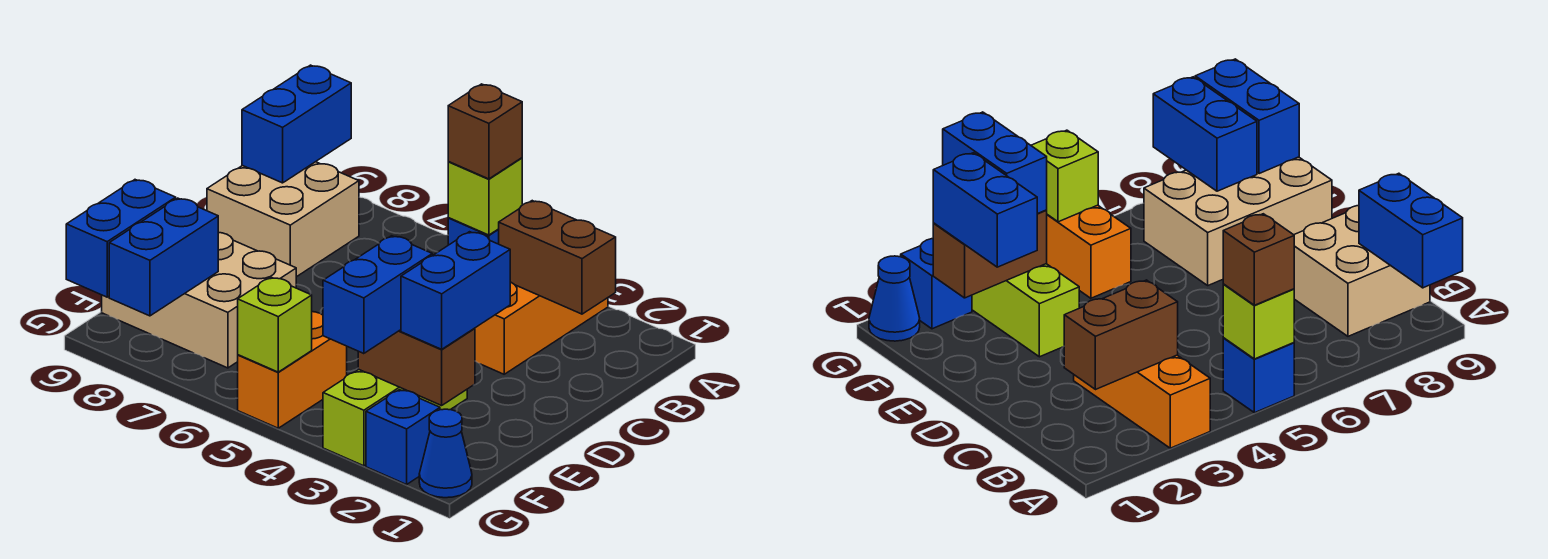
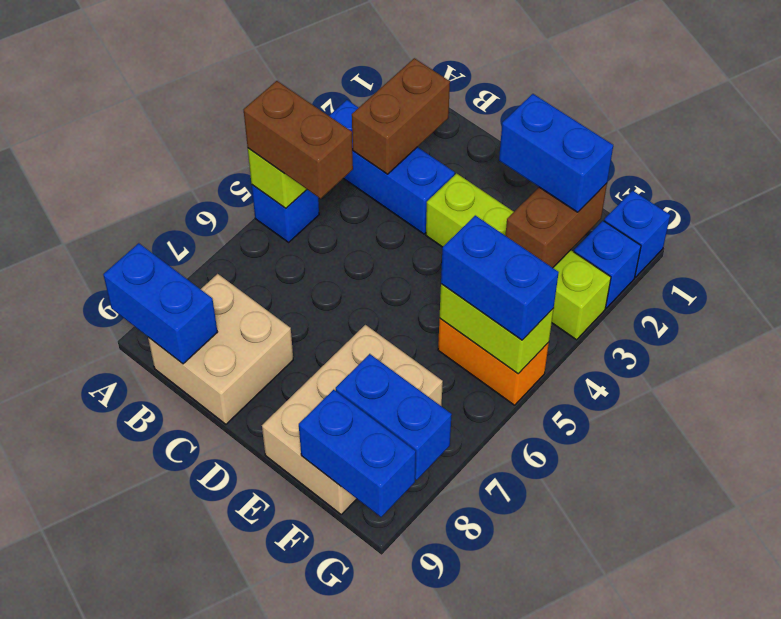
orange 1x3 brick [475,282,608,374] -> blue 1x3 brick [329,100,455,234]
brown 1x1 brick [448,84,522,179] -> brown 1x2 brick [244,81,353,199]
lime 1x3 brick [323,369,467,466] -> lime 1x4 brick [426,173,611,340]
blue 1x2 brick [323,236,432,354] -> blue 1x2 brick moved to [441,215,559,340]
blue 1x1 cone [419,409,472,498] -> blue 1x1 brick [604,191,670,277]
lime 1x1 brick [238,277,312,372] -> lime 1x2 brick [440,284,554,374]

